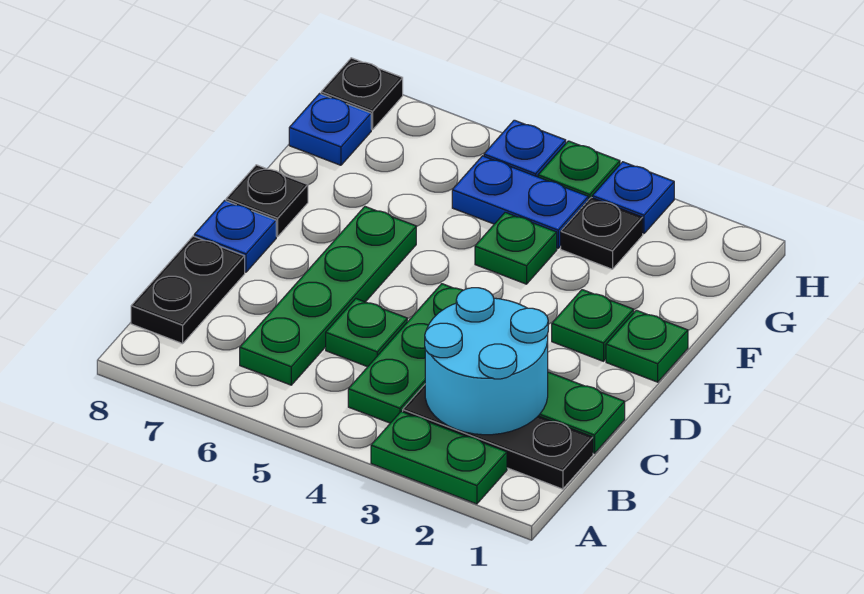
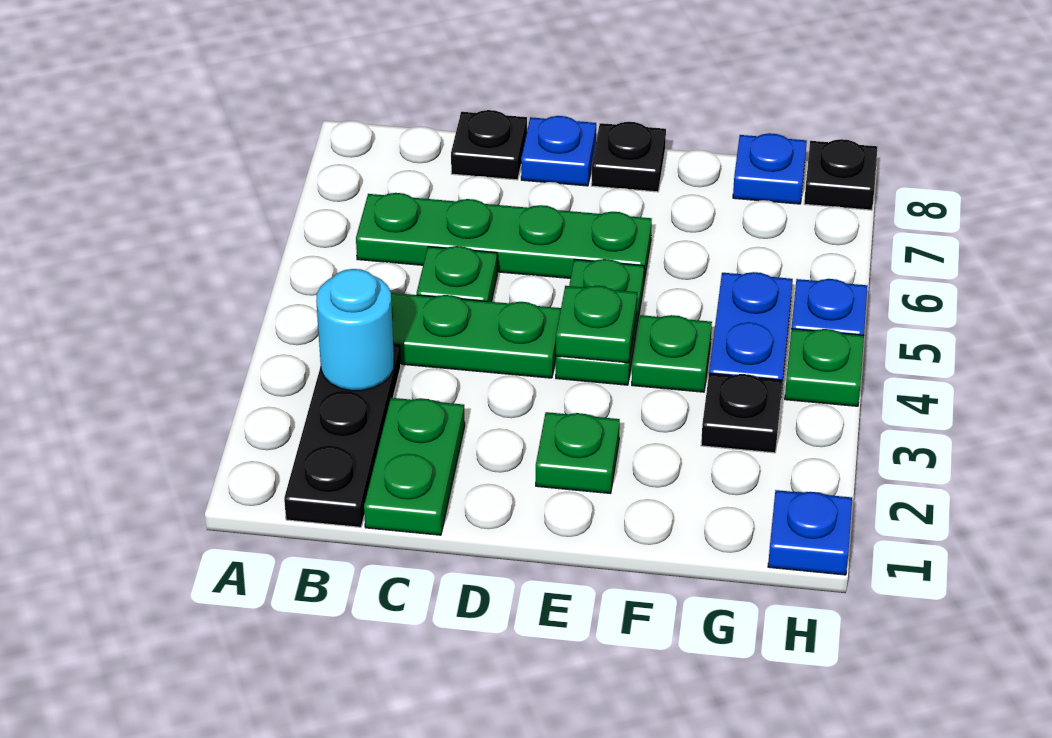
green 1x2 plate [371,411,507,504] -> green 1x2 plate moved to [556,259,644,385]
cyan 2x2 round brick [425,288,548,435] -> cyan 1x1 round brick [316,269,394,391]
black 1x2 plate [131,236,245,344] -> black 1x1 plate [451,110,527,180]
green 1x1 plate [606,310,688,382] -> green 1x1 plate moved to [556,286,637,363]
blue 1x1 plate [592,162,674,234] -> blue 1x1 plate moved to [768,490,852,575]

